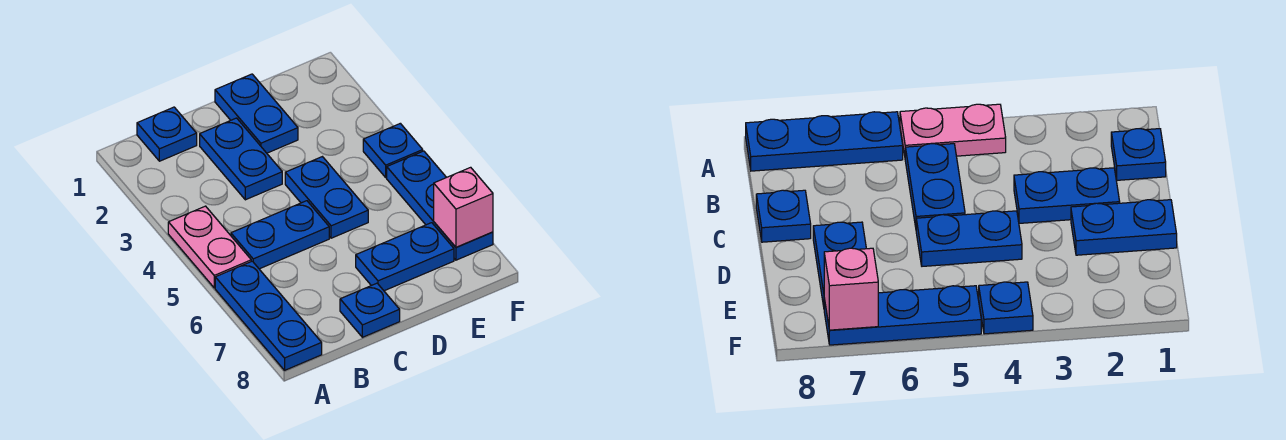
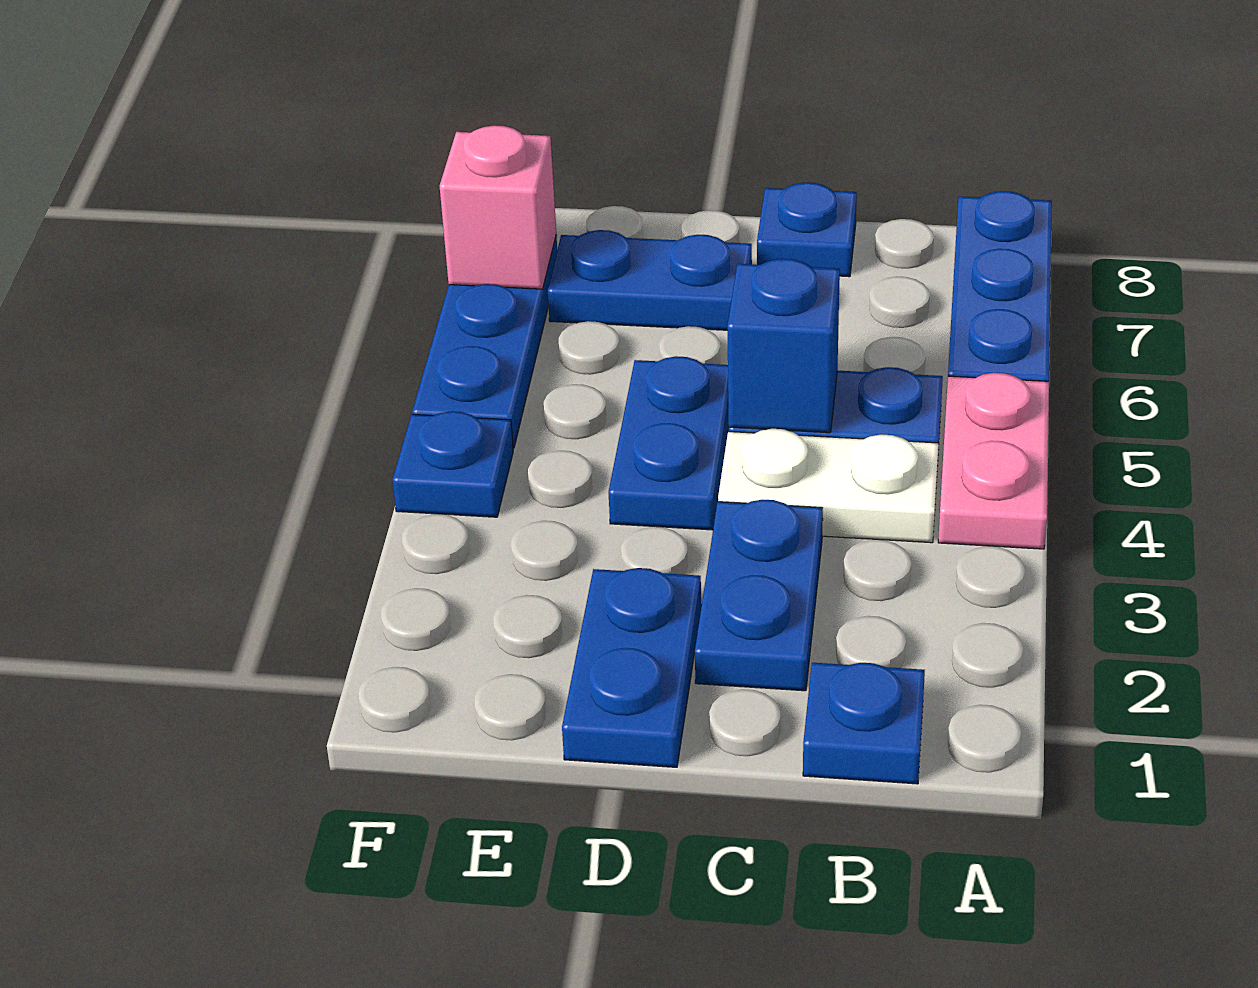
none -> white 1x2 plate [718,429,939,543]
none -> blue 1x1 brick [727,259,840,433]

